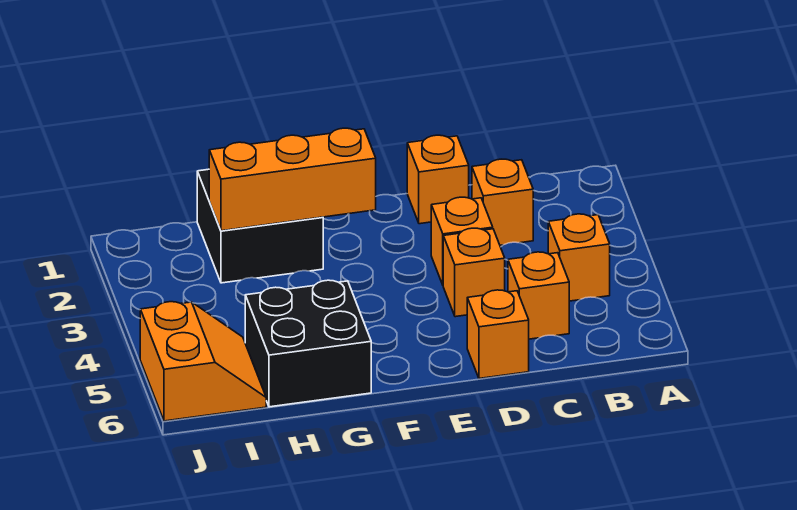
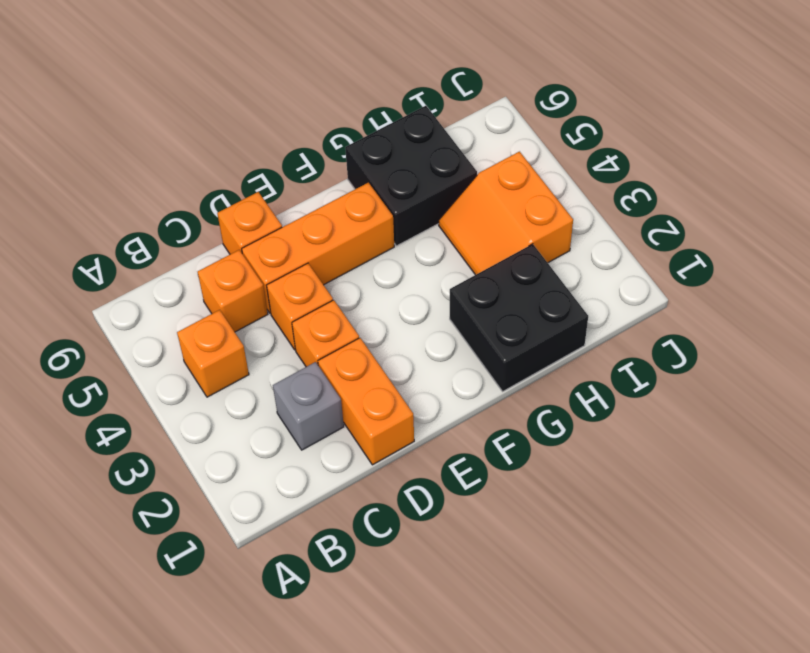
orange 1x1 brick [472,159,533,245] -> grey 1x1 brick [273,362,344,450]
orange 1x1 brick [407,135,469,224] -> orange 1x2 brick [318,338,414,465]
orange 1x3 brick [209,128,376,231] -> orange 1x3 brick moved to [242,183,394,313]
orange 2x2 slope [140,302,266,421] -> orange 2x2 slope moved to [439,152,573,275]

